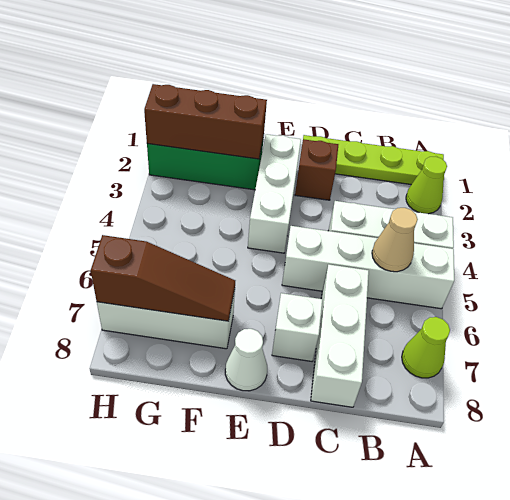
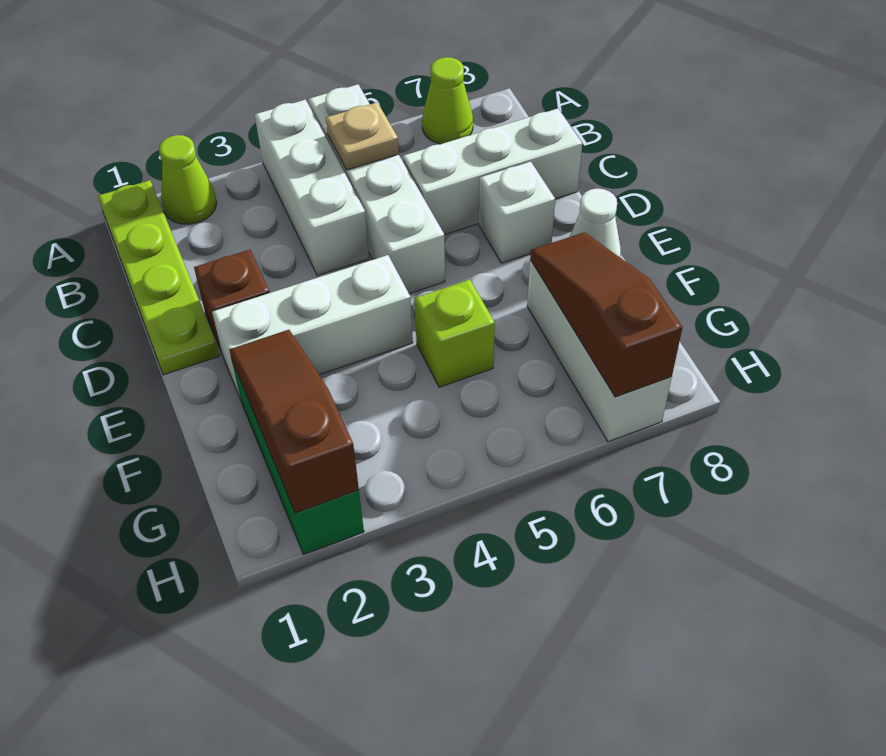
tan 1x1 cone [372,208,418,272] -> tan 1x1 plate [326,102,399,170]
brown 1x3 brick [144,84,267,159] -> brown 1x3 slope [229,330,359,513]
none -> lime 1x1 brick [415,280,495,387]

